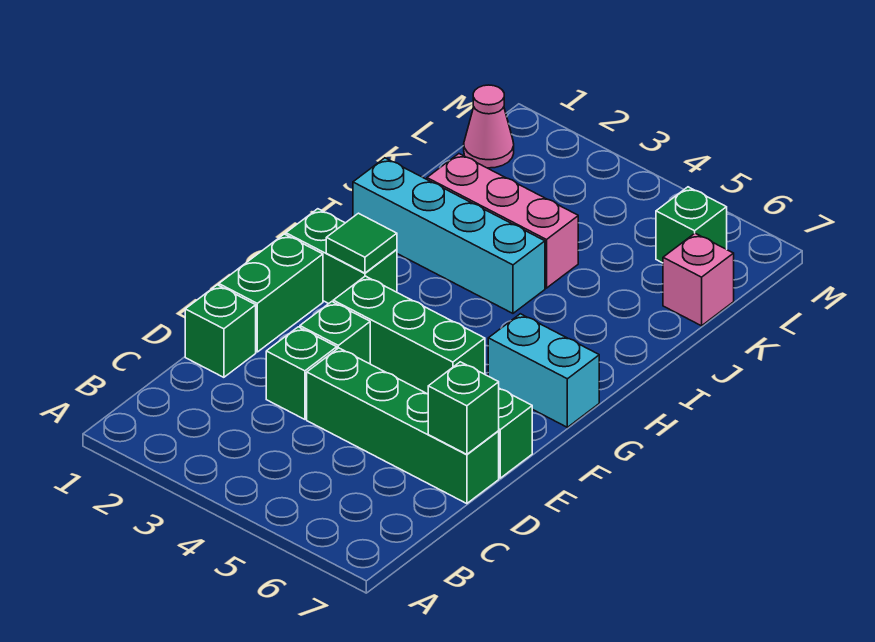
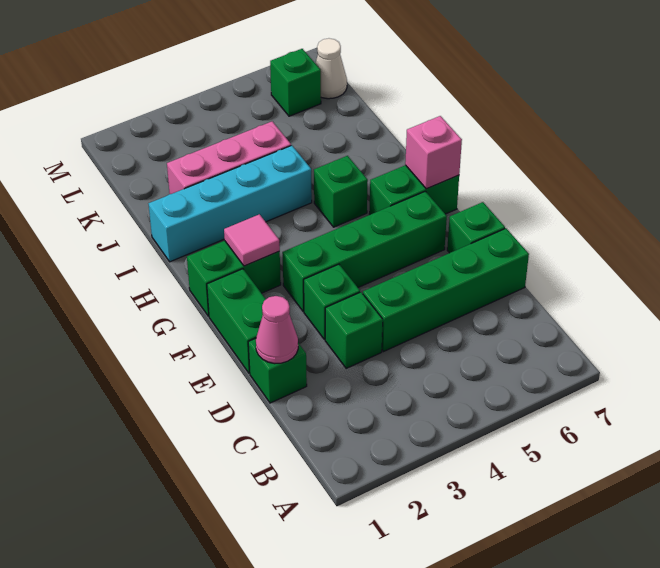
green 1x1 brick [428,362,499,454] -> green 1x1 brick moved to [314,156,368,227]
green 1x3 brick [333,276,485,394] -> green 1x4 brick [282,191,447,312]
green 1x1 tile [326,213,397,273] -> pink 1x1 tile [224,214,280,266]
cyan 1x2 brick [488,314,599,427] -> green 1x2 brick [370,165,459,215]
pink 1x1 brick [663,233,734,326] -> pink 1x1 brick moved to [405,116,462,189]
pink 1x1 cone [464,85,514,168] -> pink 1x1 cone moved to [256,296,298,364]
none -> white 1x1 cone [315,38,347,99]

